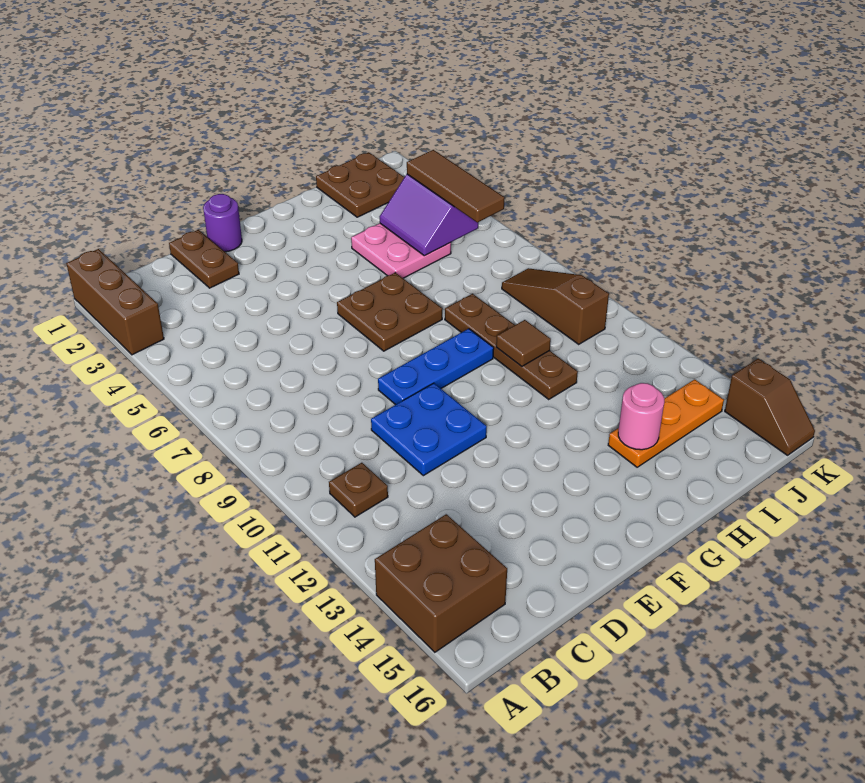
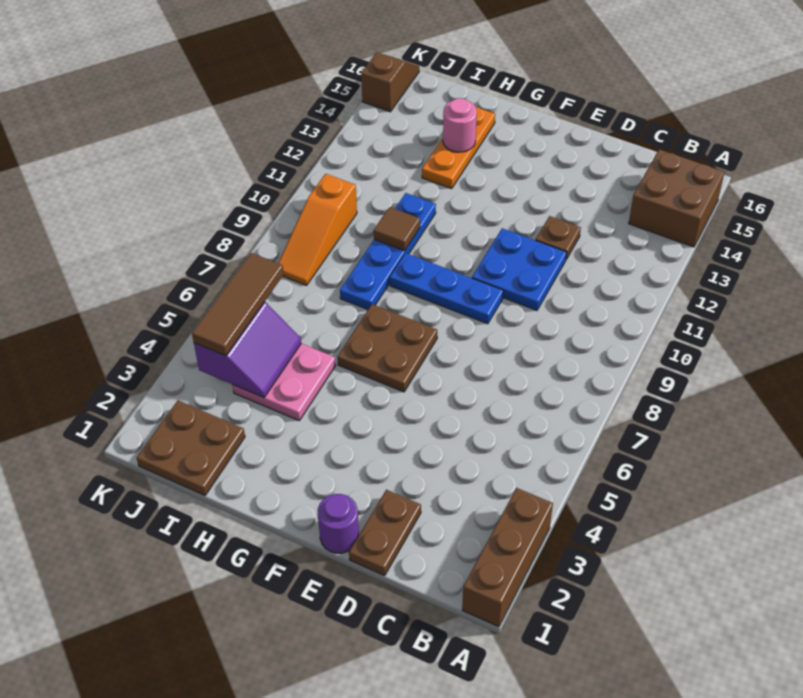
brown 1x1 plate [329,463,388,517] -> brown 1x1 plate moved to [536,216,581,259]
brown 1x4 plate [445,294,578,399] -> blue 1x4 plate [340,193,436,310]
orange 1x3 plate [608,379,724,467] -> orange 1x3 plate turned to [422,107,495,188]
brown 1x3 slope [502,268,609,344] -> orange 1x3 slope [278,174,357,285]

